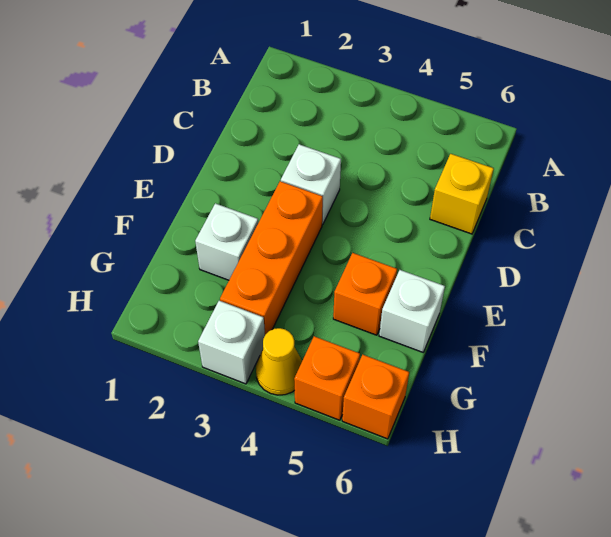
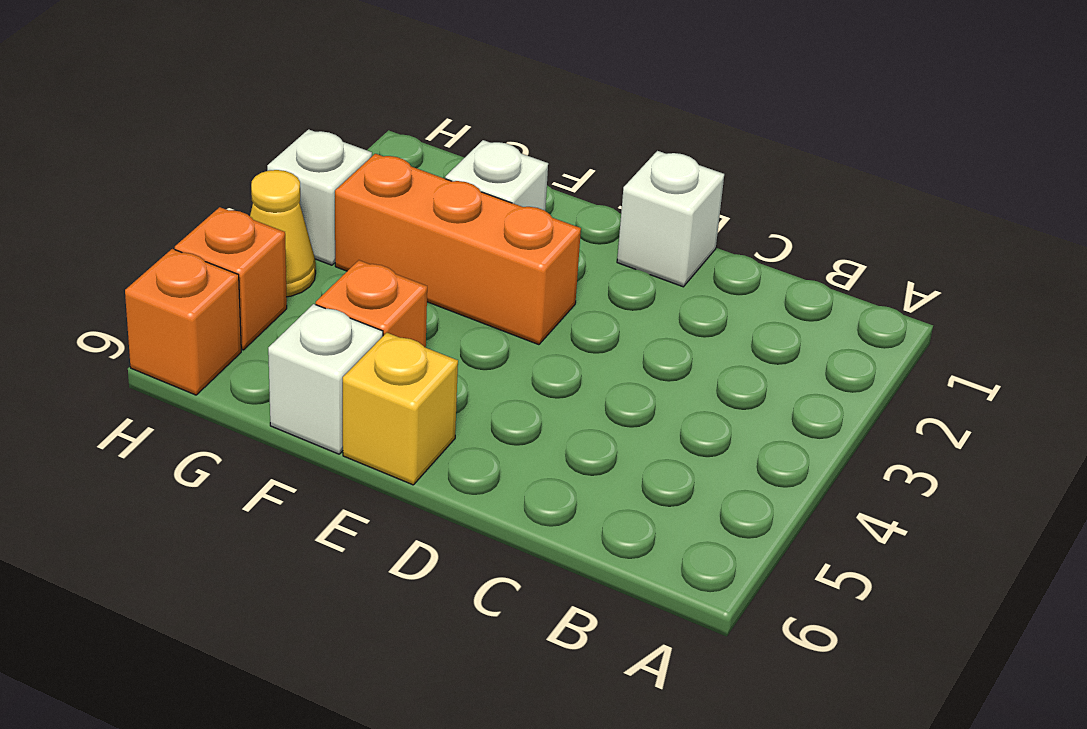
yellow 1x1 brick [430,154,494,234] -> yellow 1x1 brick moved to [343,333,458,485]
white 1x1 brick [281,144,341,225] -> white 1x1 brick moved to [617,151,724,287]

